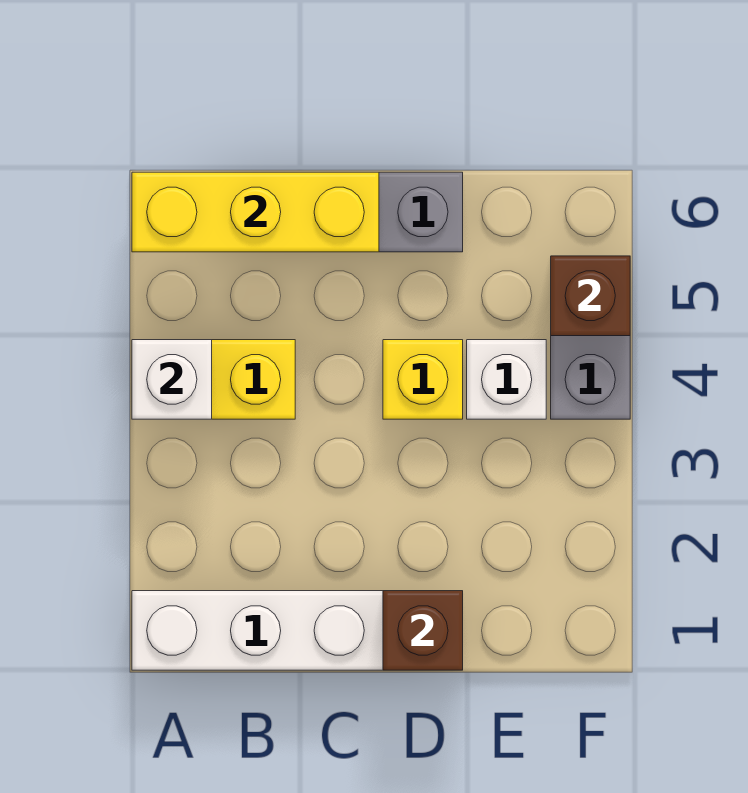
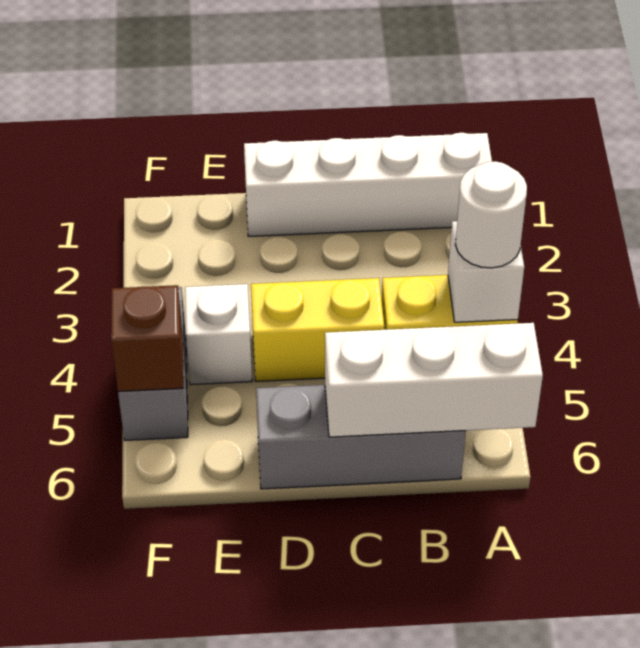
none -> white 1x1 round brick [455,161,527,268]
yellow 1x3 brick [132,172,379,252] -> white 1x3 brick [325,323,543,437]
brown 1x1 brick [383,591,463,670] -> none
yellow 1x1 brick [383,340,463,419] -> yellow 1x2 brick [251,278,384,381]

